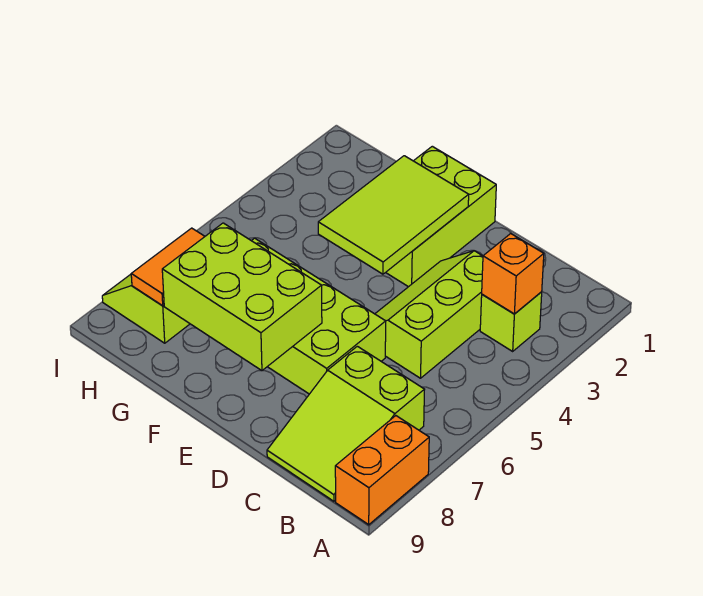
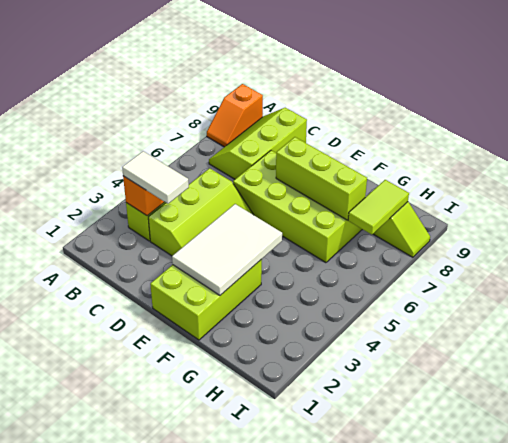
orange 1x2 brick [335,416,429,525] -> orange 1x2 slope [207,84,263,147]
none -> white 1x2 tile [122,151,189,204]
lime 2x3 slope [267,346,425,501] -> lime 2x3 slope turned to [209,108,307,179]
lime 2x3 tile [318,156,469,274] -> white 2x3 tile [172,204,282,295]
lime 2x3 brick [162,223,322,371] -> lime 1x3 brick [276,137,367,220]
orange 1x2 tile [131,228,205,306] -> lime 1x2 tile [348,180,409,235]

